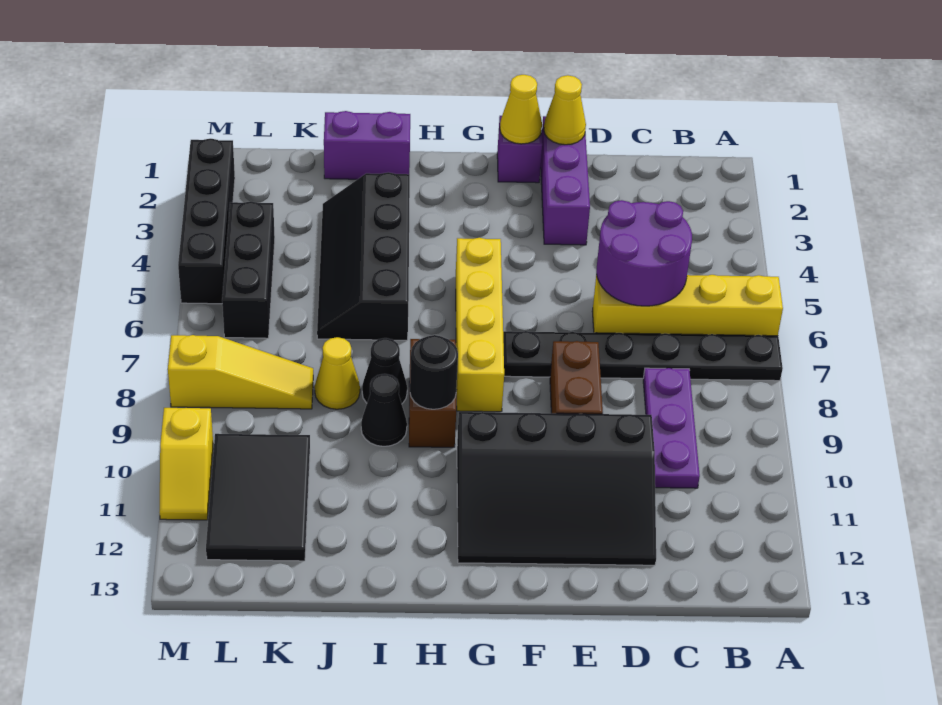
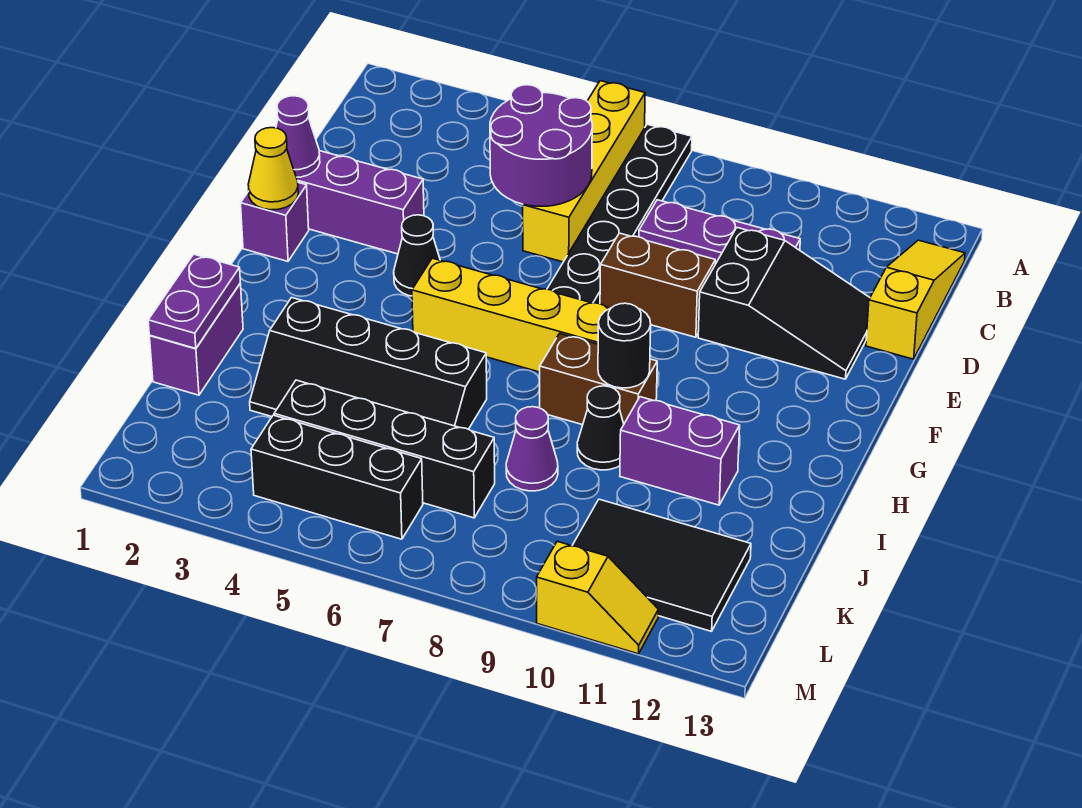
black 3x4 slope [457,412,656,565] -> black 2x3 slope [698,228,870,379]
yellow 1x1 cone [544,75,586,145] -> purple 1x1 cone [276,96,320,177]
none -> purple 1x2 plate [148,254,240,349]
black 1x1 cone [362,338,407,403] -> black 1x1 cone moved to [394,215,440,296]
none -> purple 1x2 brick [620,397,740,505]
yellow 1x1 cone [315,337,360,409] -> purple 1x1 cone [506,407,558,491]
yellow 1x3 slope [168,335,313,409] -> yellow 1x3 slope moved to [866,240,965,359]
black 1x4 brick [178,139,235,304] -> black 1x4 brick moved to [274,380,495,518]

